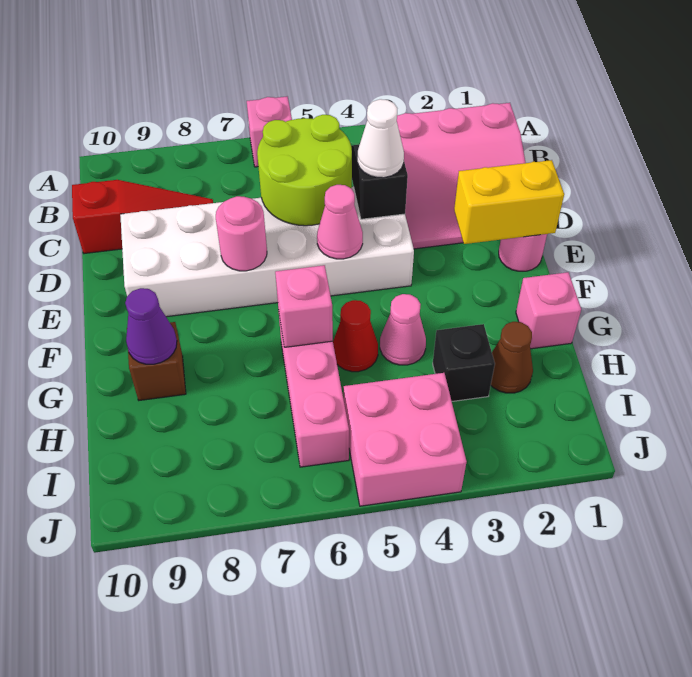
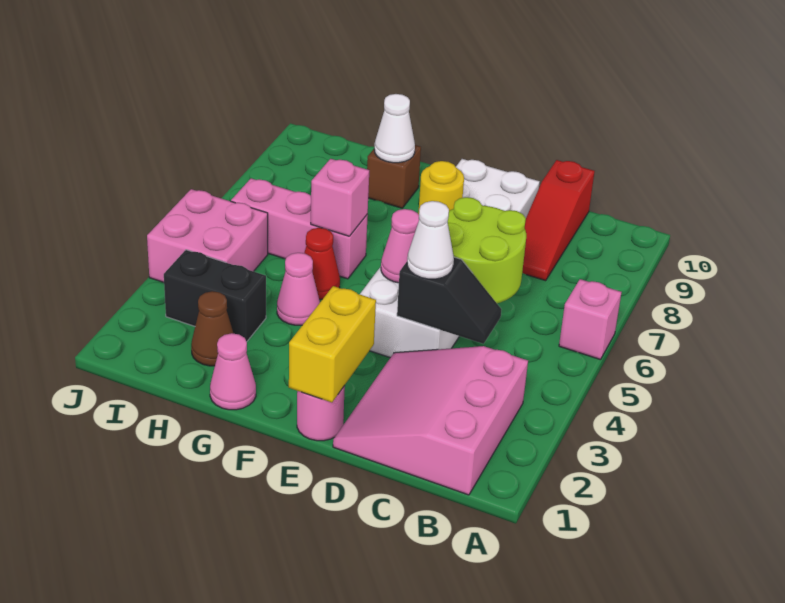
pink 1x1 round brick [216,196,267,271] -> yellow 1x1 round brick [418,161,464,214]
pink 1x1 brick [516,272,581,349] -> pink 1x1 cone [210,333,256,410]
purple 1x1 cone [125,288,177,364] -> white 1x1 cone [374,94,415,163]
black 1x1 brick [433,324,495,401] -> black 1x2 brick [164,250,266,342]

